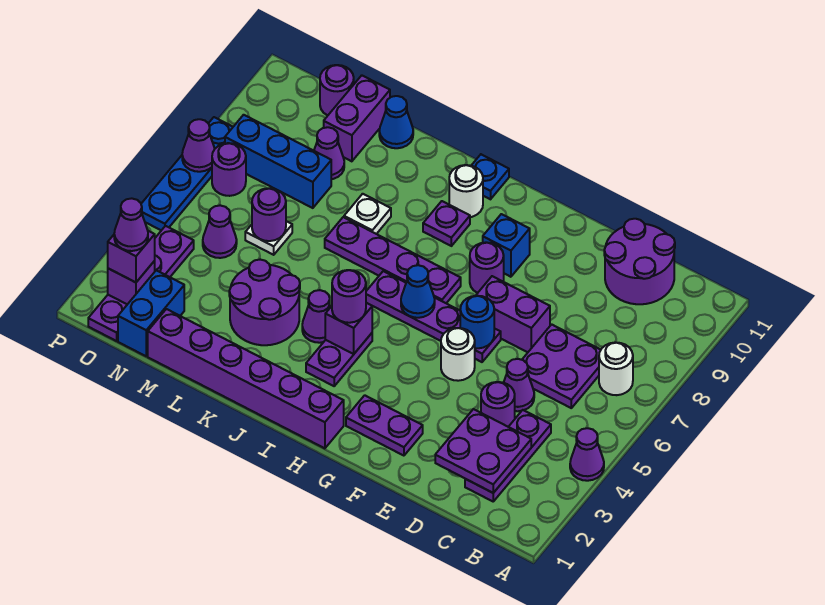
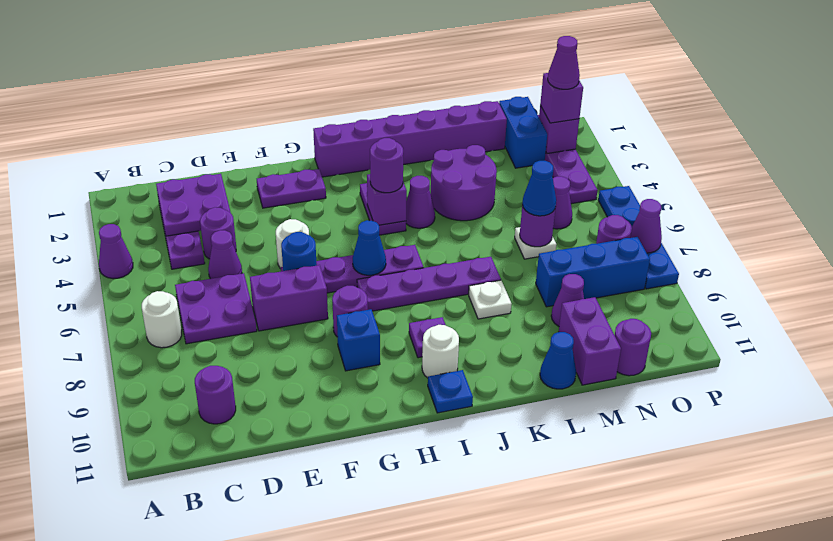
purple 2x2 round brick [604,219,675,304] -> purple 1x1 round brick [195,366,236,424]
none -> blue 1x1 cone [522,161,556,216]

